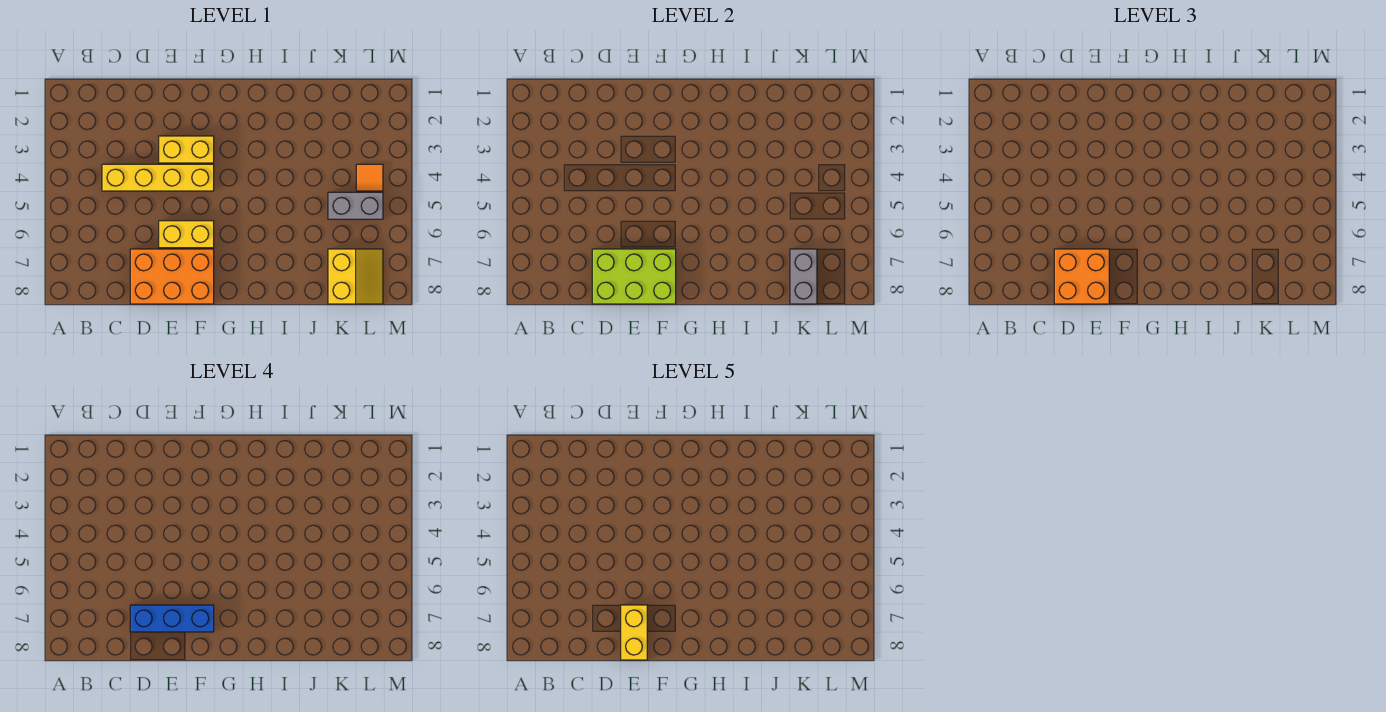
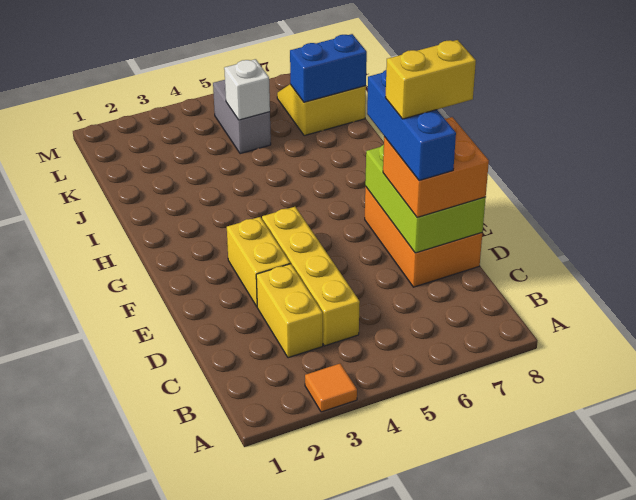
yellow 1x2 brick [159,221,214,248] -> yellow 1x2 brick moved to [256,264,323,358]
none -> white 1x1 brick [224,59,270,120]
grey 1x2 brick [790,249,817,304] -> blue 1x2 brick [290,34,367,102]
orange 1x1 tile [356,164,383,191] -> orange 1x1 tile moved to [305,364,357,412]

